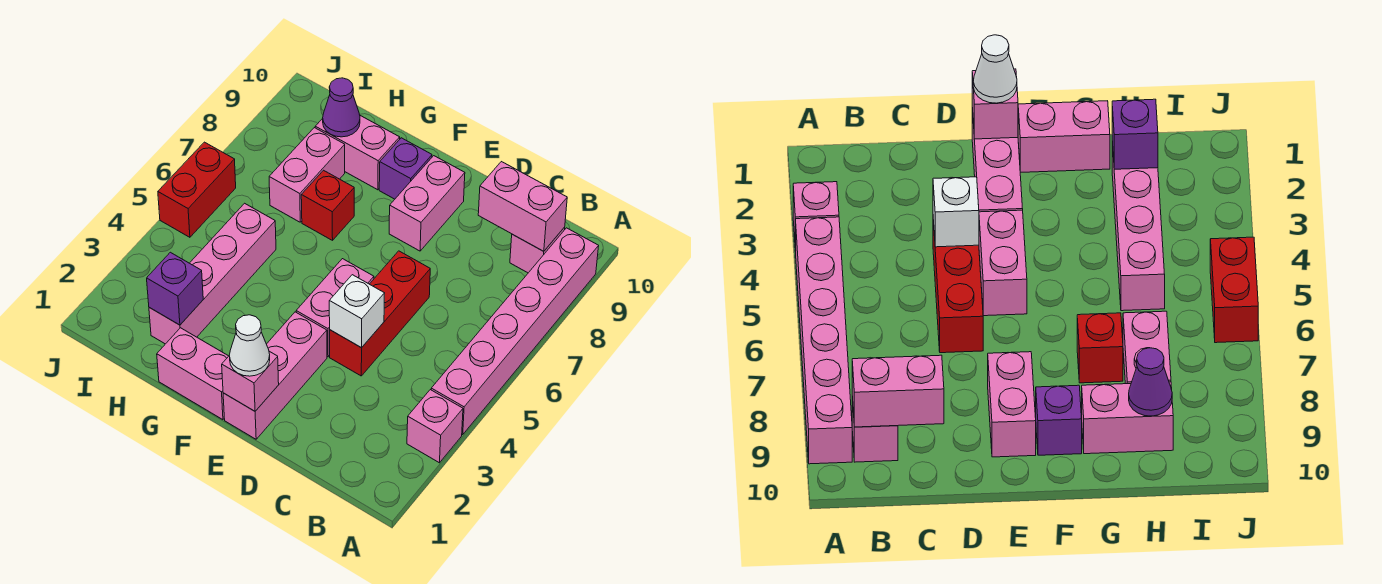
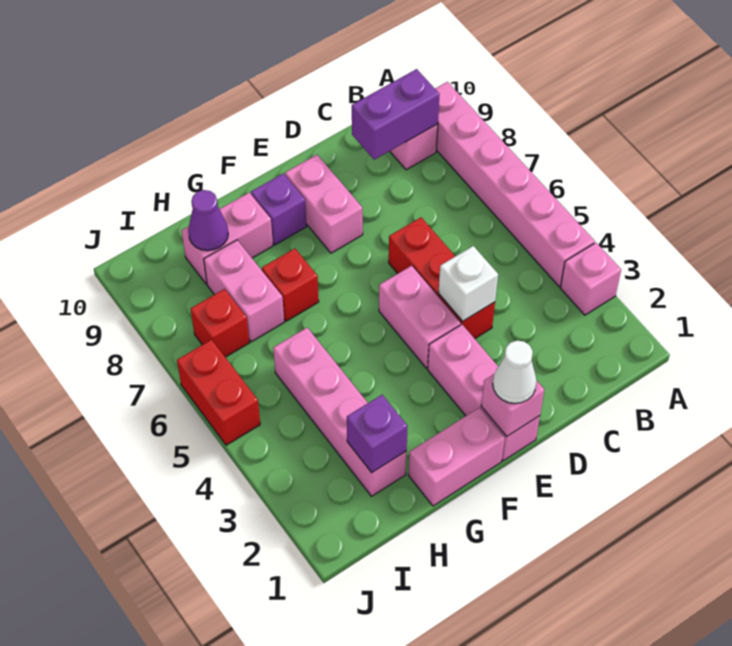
pink 1x2 brick [478,162,567,251] -> purple 1x2 brick [352,69,440,160]
none -> red 1x1 brick [191,289,249,357]

